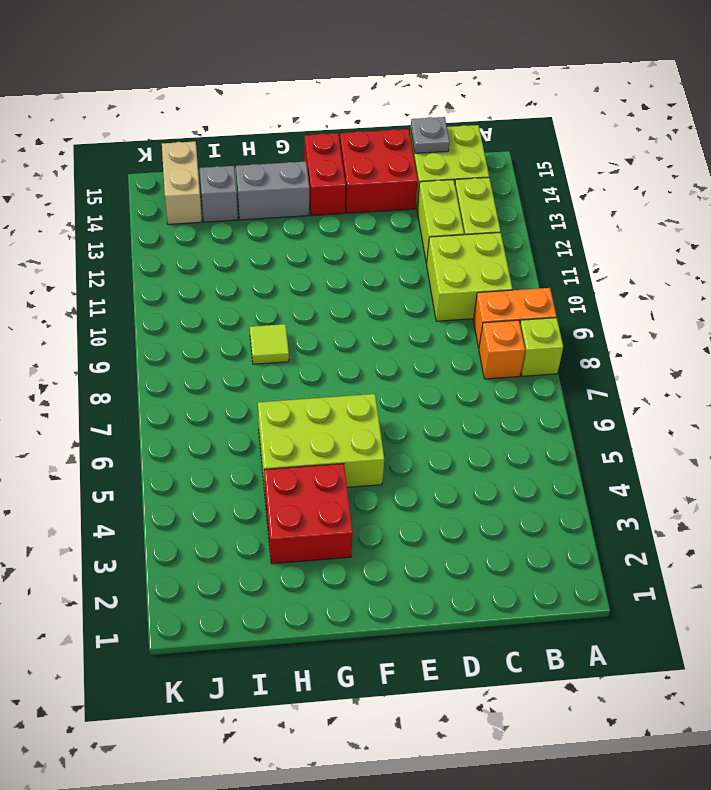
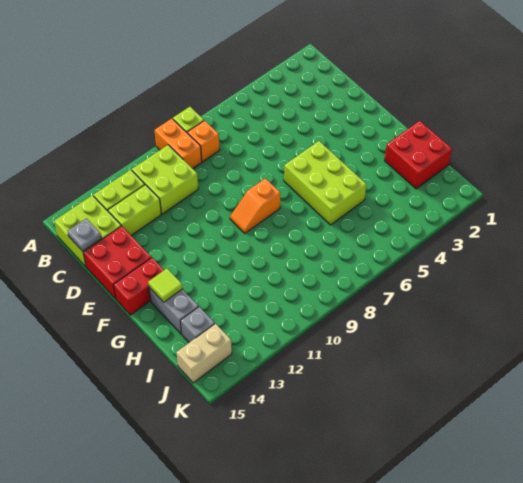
none -> orange 1x2 slope [230,178,280,233]
red 2x2 brick [264,464,353,564] -> red 2x2 brick moved to [385,121,452,189]
lime 1x1 tile [250,324,289,364] -> lime 1x1 tile moved to [148,269,183,302]

